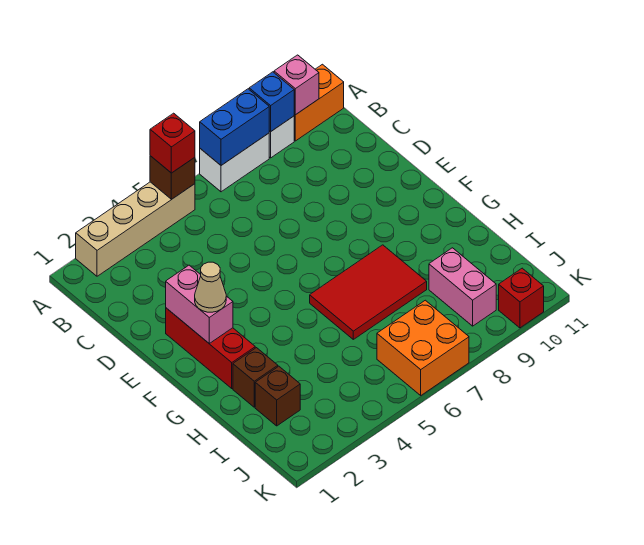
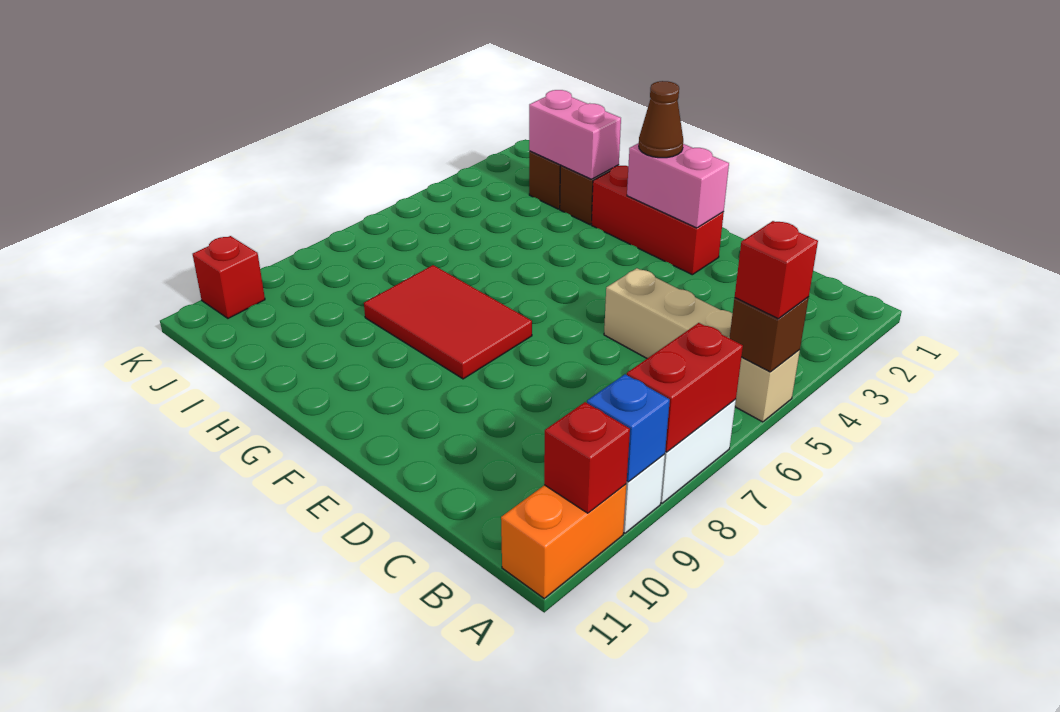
tan 1x4 brick [76,182,195,276] -> tan 1x4 brick turned to [604,268,800,422]
blue 1x2 brick [200,89,269,165] -> red 1x2 brick [627,323,743,452]
pink 1x1 brick [274,55,319,115] -> red 1x1 brick [544,402,630,513]
tan 1x1 cone [195,262,226,312] -> brown 1x1 cone [639,81,683,158]
red 2x3 tile [310,245,427,339] -> red 2x3 tile turned to [364,265,532,379]
pink 1x2 brick [429,248,496,326] -> pink 1x2 brick moved to [529,90,621,179]
orange 2x2 brick [377,300,469,395] -> none

